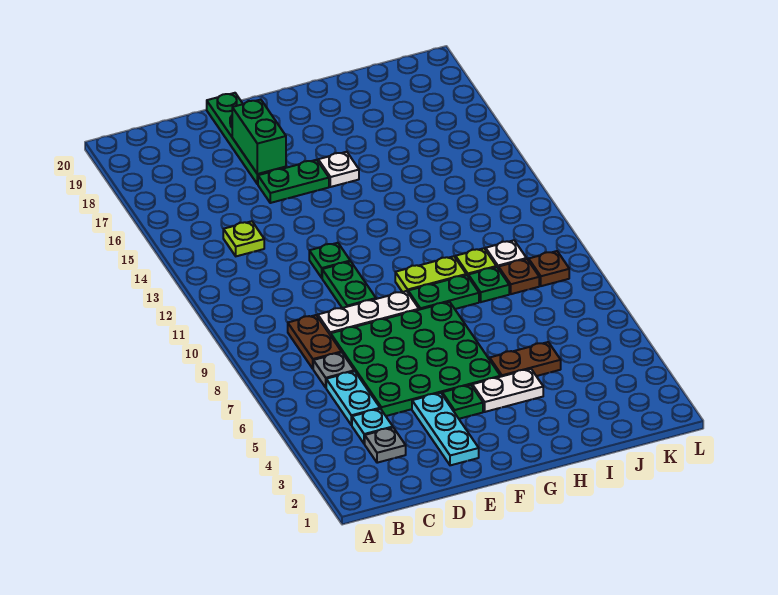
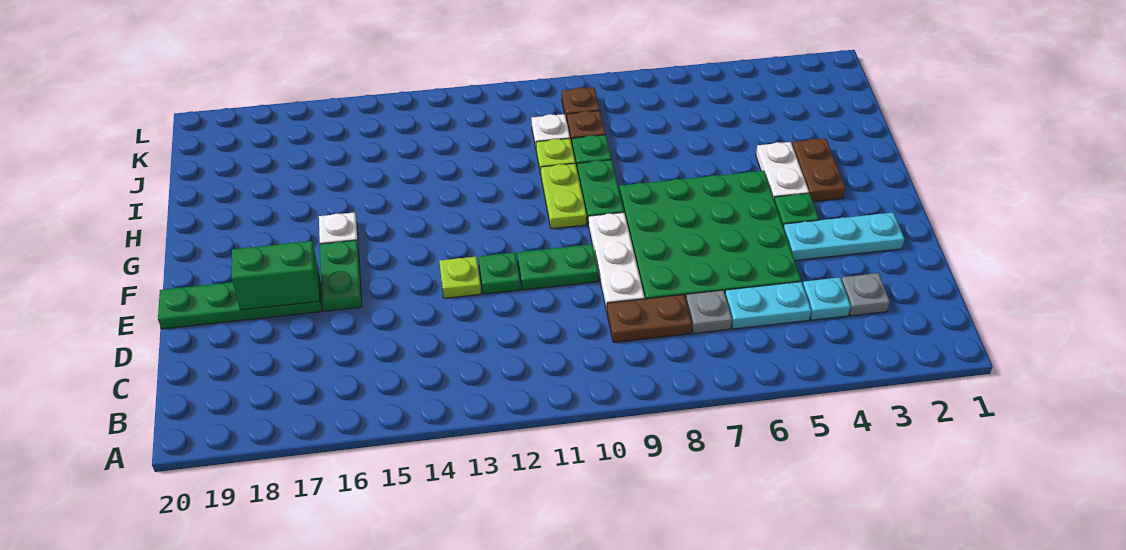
lime 1x1 plate [223,221,264,256] -> lime 1x1 plate moved to [440,257,481,298]
brown 1x2 plate [490,342,561,377] -> brown 1x2 plate moved to [792,138,846,201]

